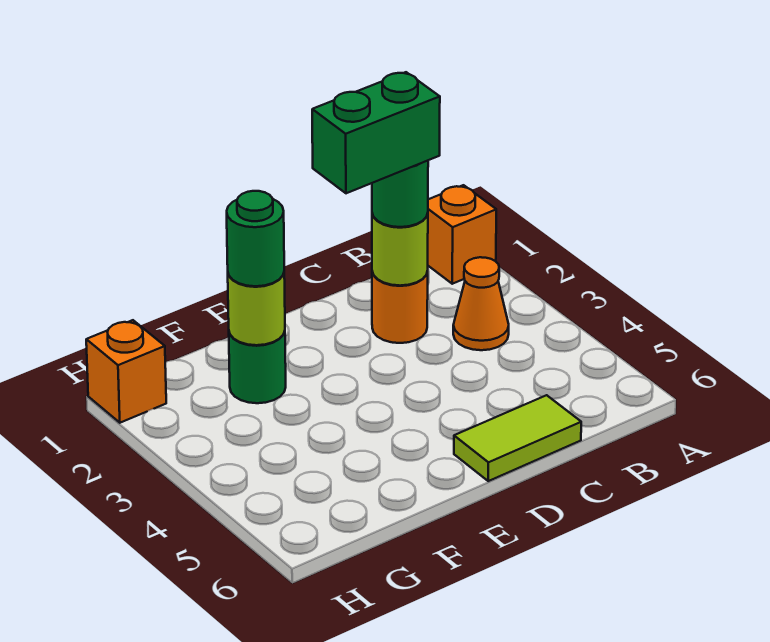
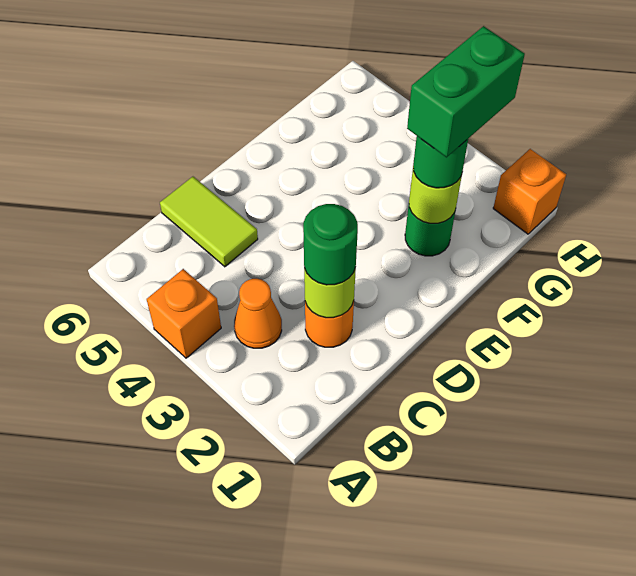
orange 1x1 brick [428,185,496,284] -> orange 1x1 brick moved to [147,269,221,358]
green 1x2 brick [312,72,440,193] -> green 1x2 brick moved to [407,26,525,157]
lime 1x2 tile [454,395,581,481] -> lime 1x2 tile turned to [160,177,258,267]

